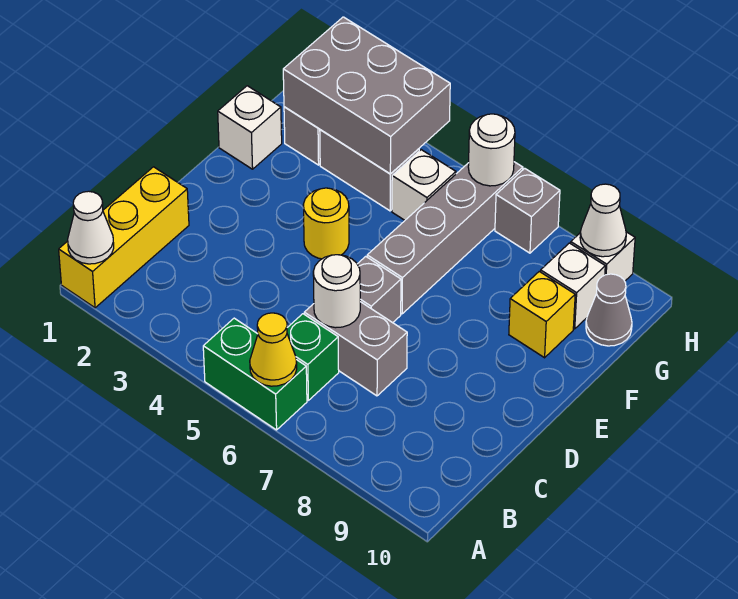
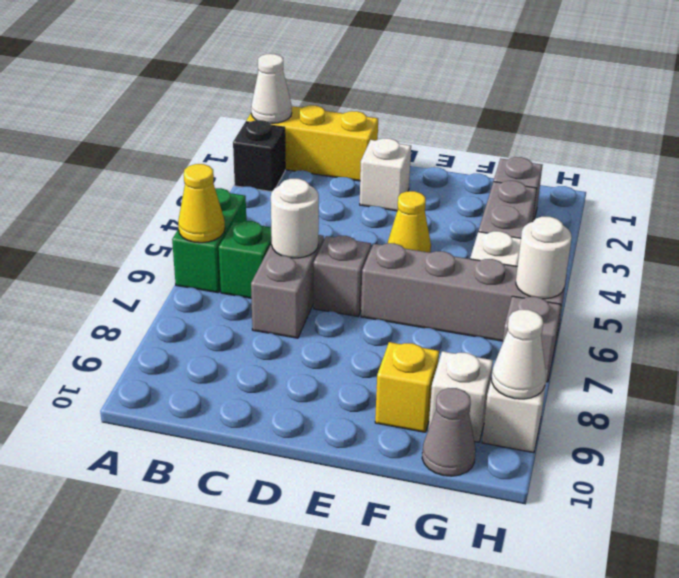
none -> black 1x1 brick [233,120,285,192]
yellow 1x1 round brick [303,188,349,259] -> yellow 1x1 cone [388,191,431,252]
white 1x1 brick [218,86,282,169] -> white 1x1 brick moved to [360,138,411,211]
grey 2x3 brick [283,17,450,174] -> none

